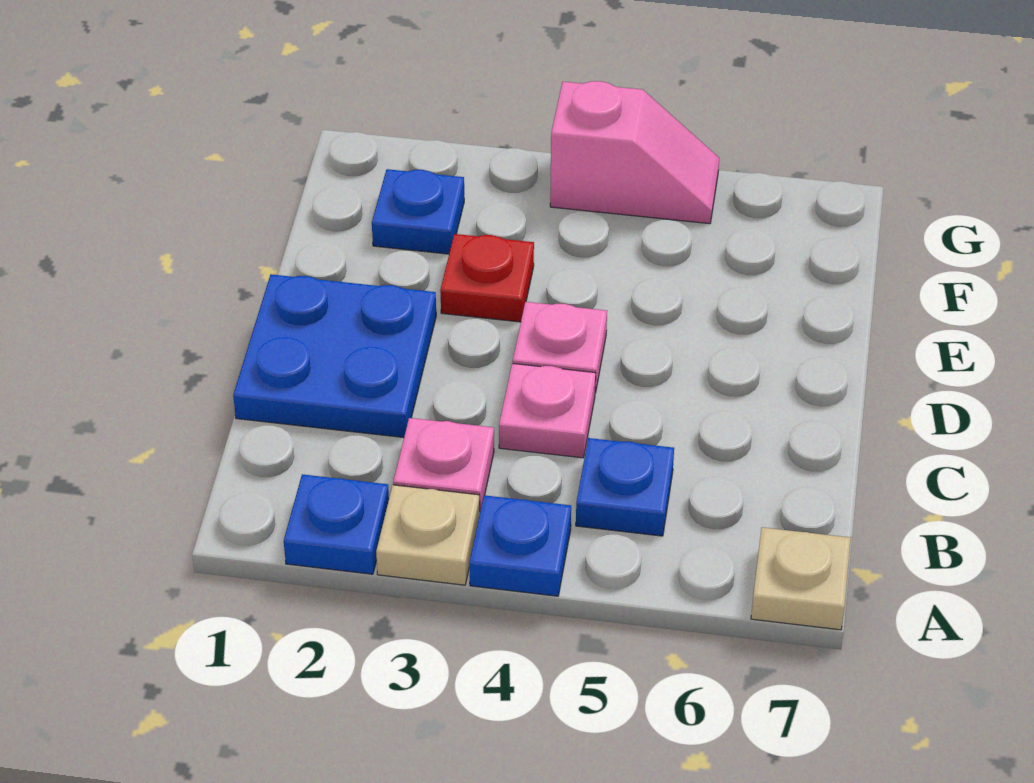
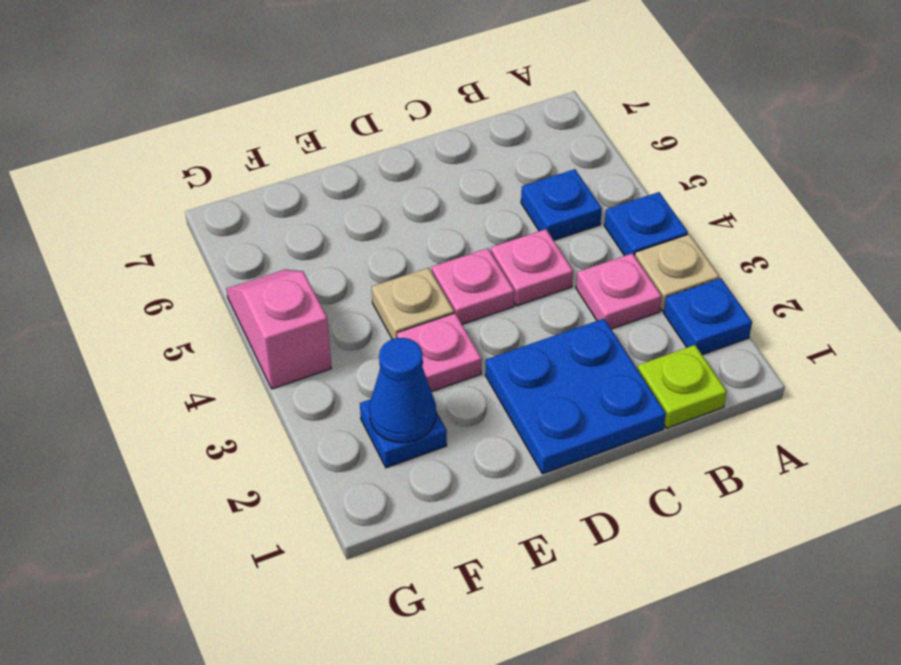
tan 1x1 plate [751,527,851,630] -> tan 1x1 plate moved to [372,268,454,339]
none -> lime 1x1 plate [638,345,727,428]
red 1x1 plate [440,234,534,322] -> pink 1x1 plate [397,313,482,392]
none -> blue 1x1 cone [369,338,436,443]

